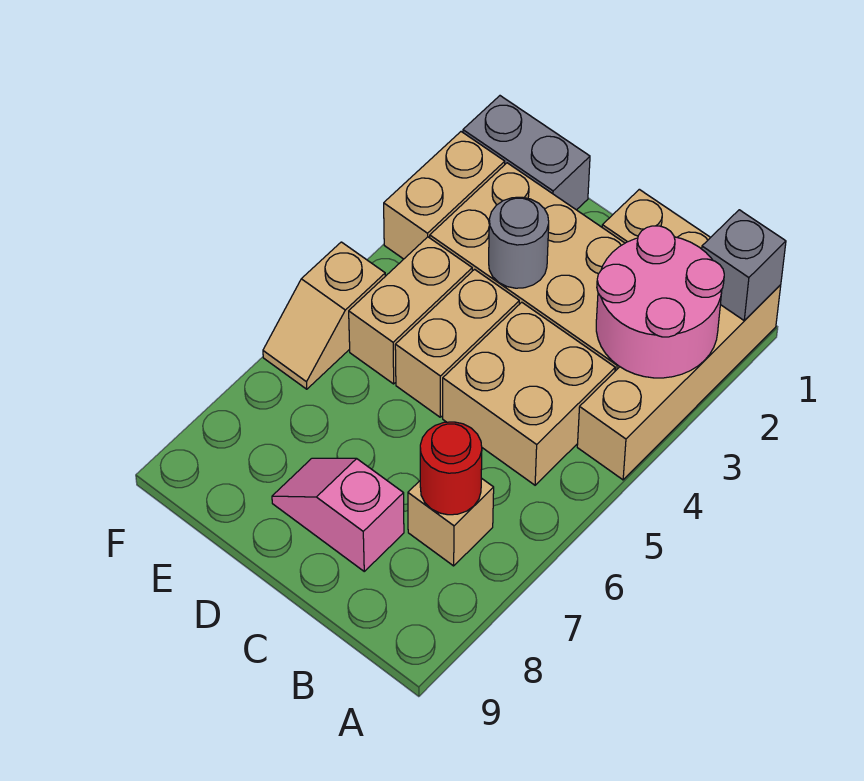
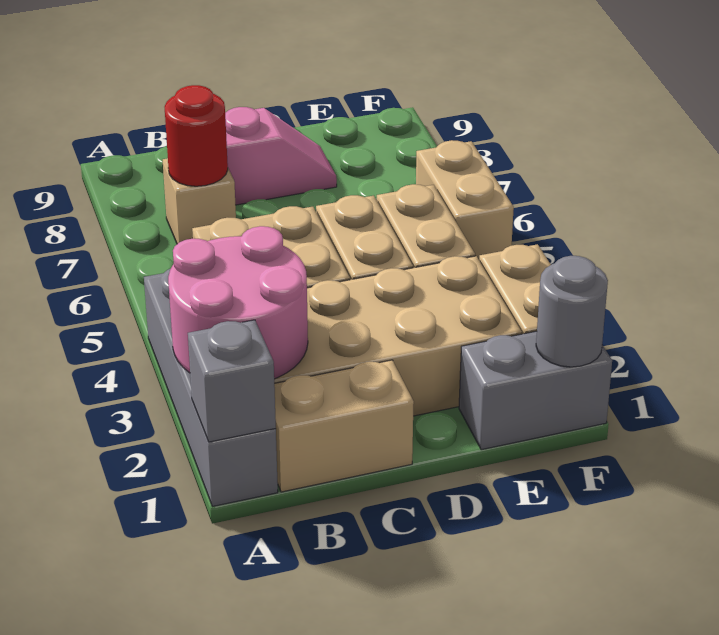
tan 1x4 brick [577,285,781,480] -> grey 1x4 brick [144,269,278,506]
grey 1x1 round brick [489,197,549,288] -> grey 1x1 round brick moved to [536,256,608,367]
tan 1x2 slope [263,242,385,389] -> tan 1x2 brick [416,140,514,259]

